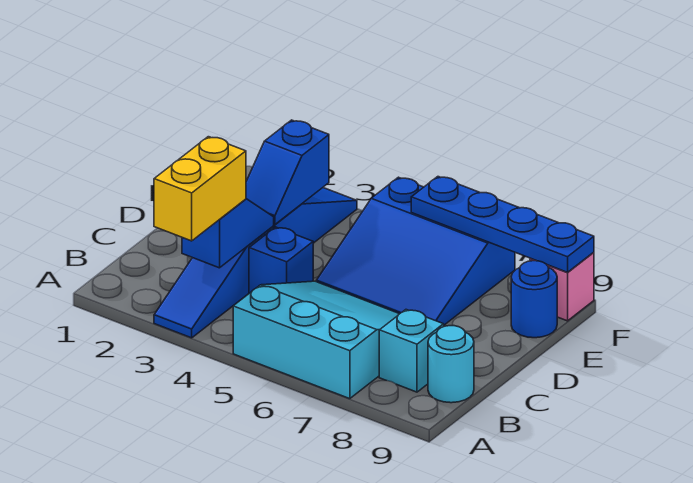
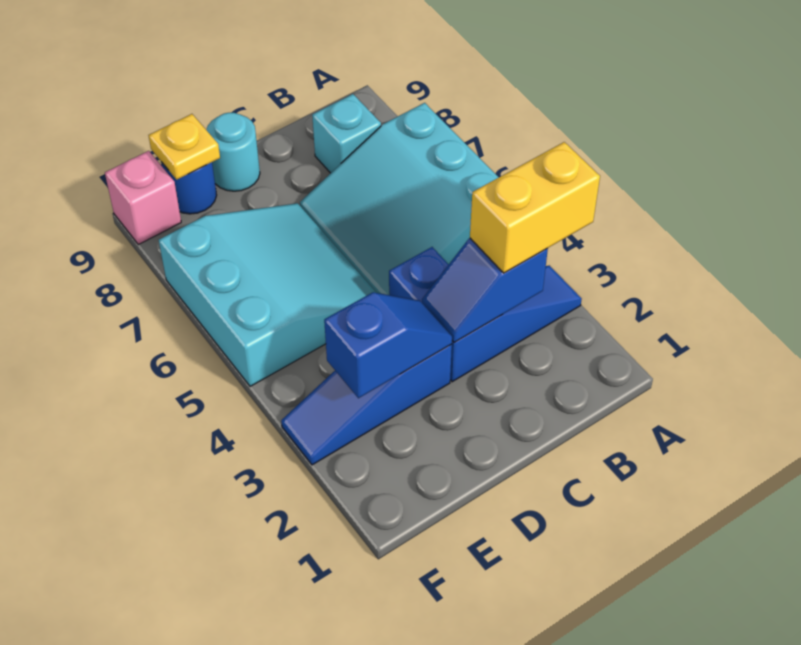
cyan 1x1 round brick [428,326,474,403] -> cyan 1x1 round brick moved to [206,113,260,191]
blue 3x3 slope [316,177,515,325] -> cyan 3x3 slope [159,203,377,386]
none -> yellow 1x1 plate [149,114,220,179]
blue 1x4 plate [411,177,594,272] -> none

